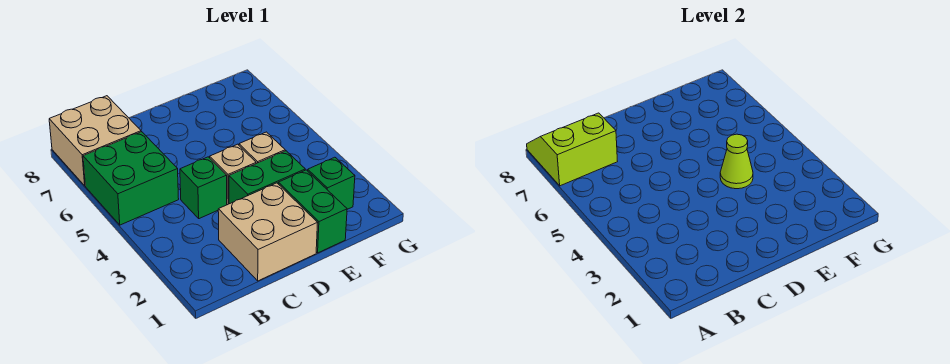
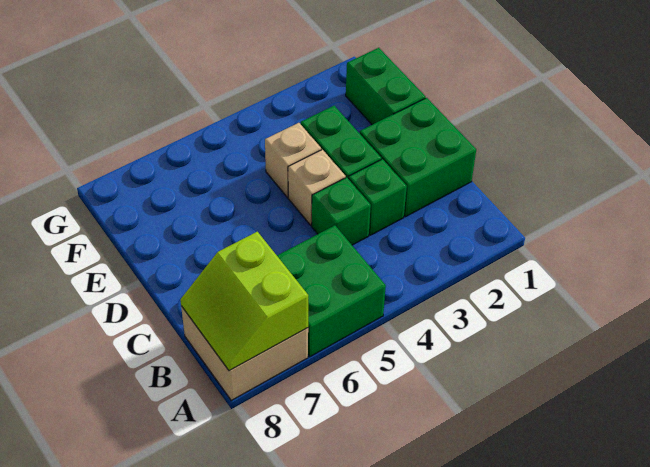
tan 2x2 brick [218,183,317,281] -> green 2x2 brick [360,98,476,217]
green 1x2 brick [278,170,347,253] -> green 1x2 brick turned to [346,48,425,125]
lime 1x1 cone [720,134,753,189] -> none
green 1x1 brick [308,157,355,209] -> green 1x1 brick moved to [349,159,407,235]

